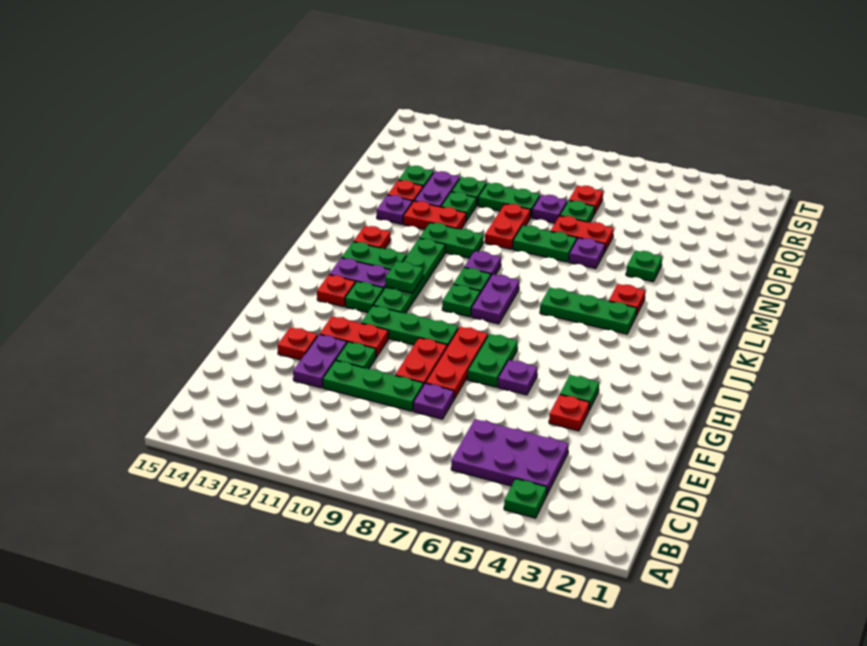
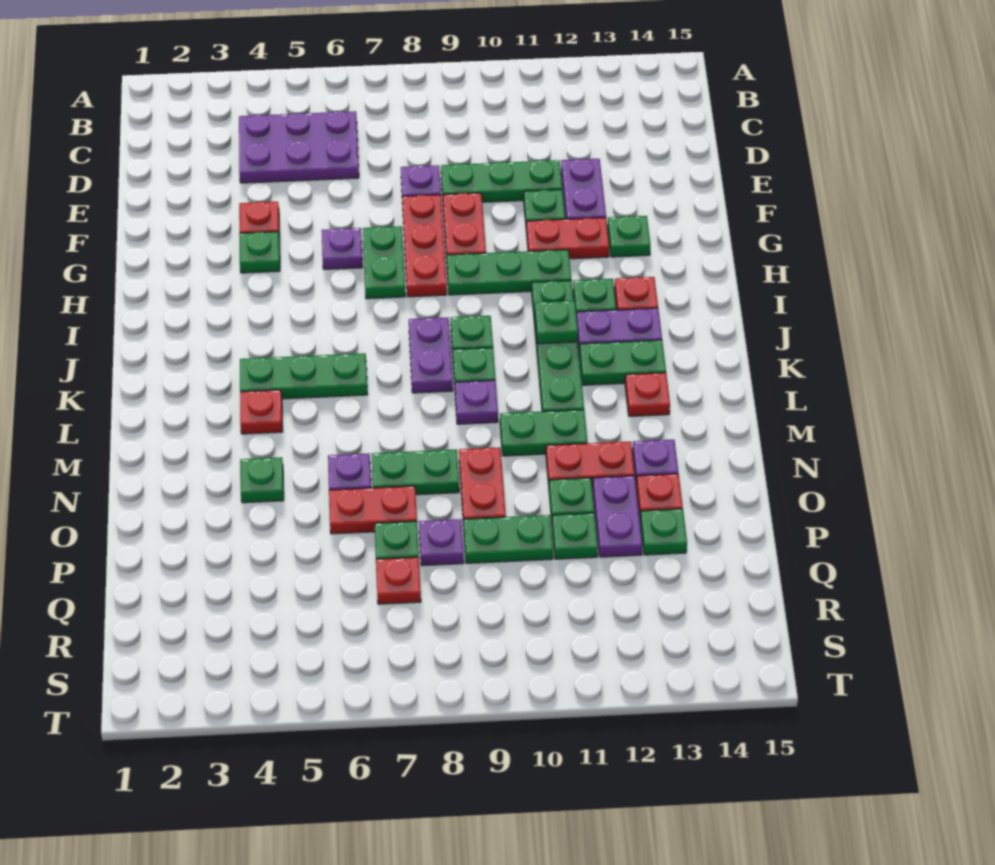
green 1x1 plate [504,479,547,518] -> green 1x1 plate moved to [608,216,650,257]
red 1x1 plate [278,327,318,360] -> none

